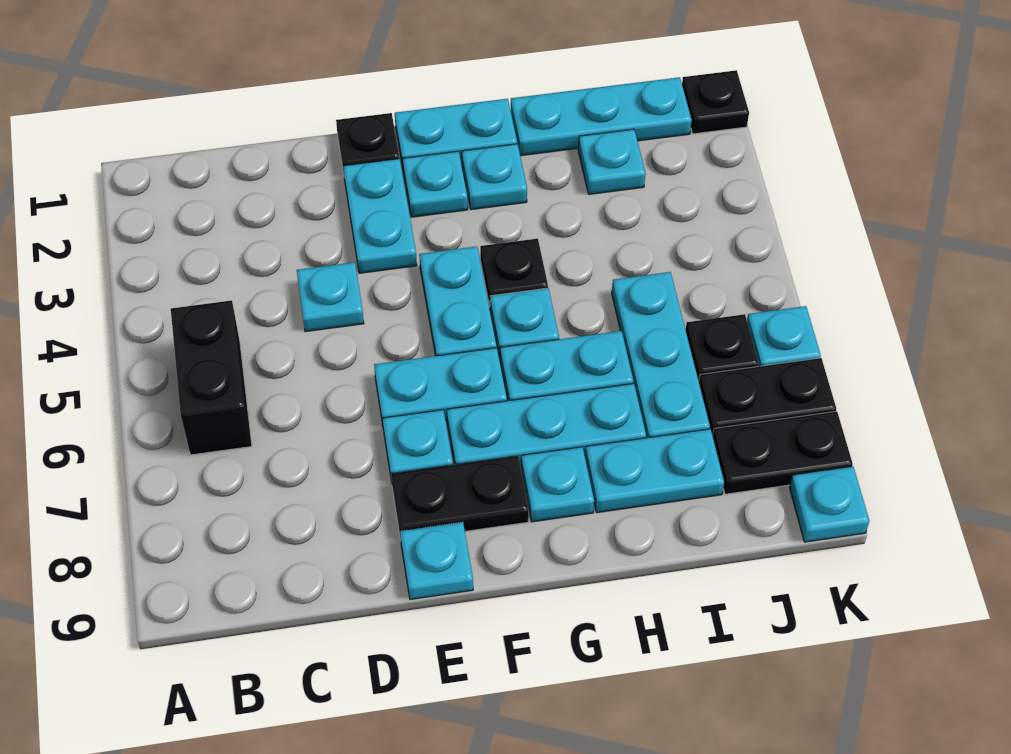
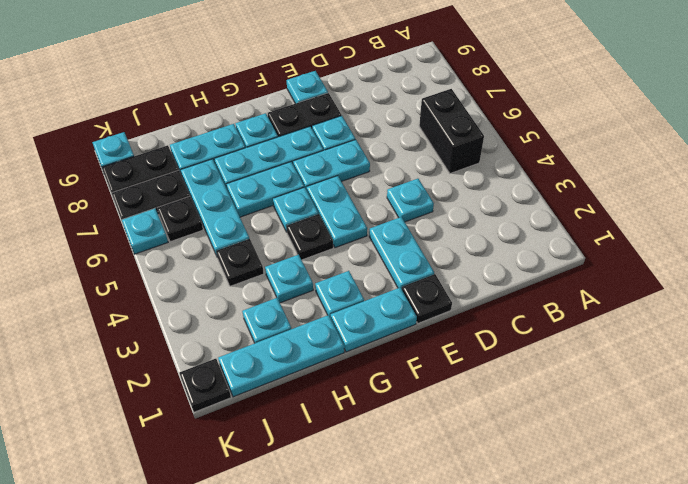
cyan 1x1 plate [403,151,468,217] -> cyan 1x1 plate moved to [265,255,313,303]
none -> black 1x1 plate [216,239,264,286]

